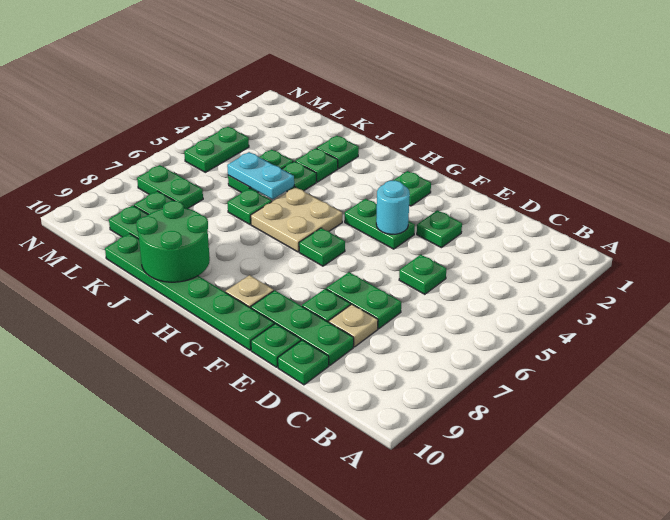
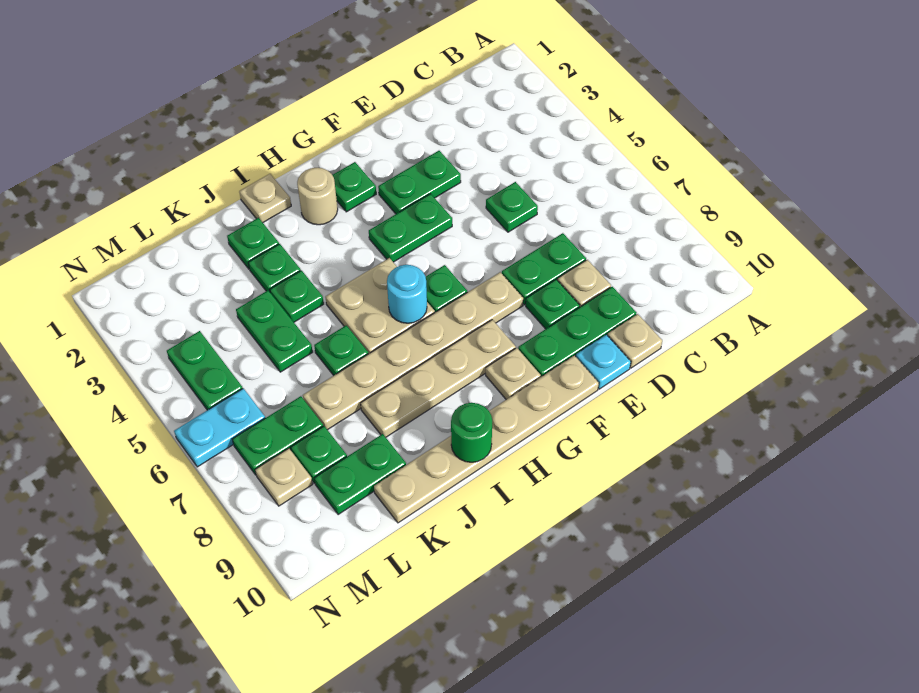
green 1x1 plate [278,340,329,385] -> tan 1x1 plate [608,314,662,368]
green 1x1 plate [417,210,462,248] -> green 1x2 plate [378,151,461,214]
green 1x1 plate [251,323,301,367] -> cyan 1x1 plate [576,335,631,389]
cyan 1x1 round brick [376,181,410,234] -> cyan 1x1 round brick moved to [387,265,427,323]
none -> tan 1x6 plate [303,272,523,430]
green 1x6 plate [105,234,274,350] -> tan 1x6 plate [374,355,599,523]
none -> tan 1x4 plate [361,320,516,437]
none -> tan 1x1 round brick [297,168,338,225]
none -> tan 1x1 plate [239,174,291,222]
green 2x2 round brick [136,201,210,282] -> green 1x1 round brick [451,403,492,462]
cyan 1x2 plate [227,152,294,199] -> cyan 1x2 plate moved to [174,388,265,467]
none -> tan 1x1 plate [255,448,313,506]

